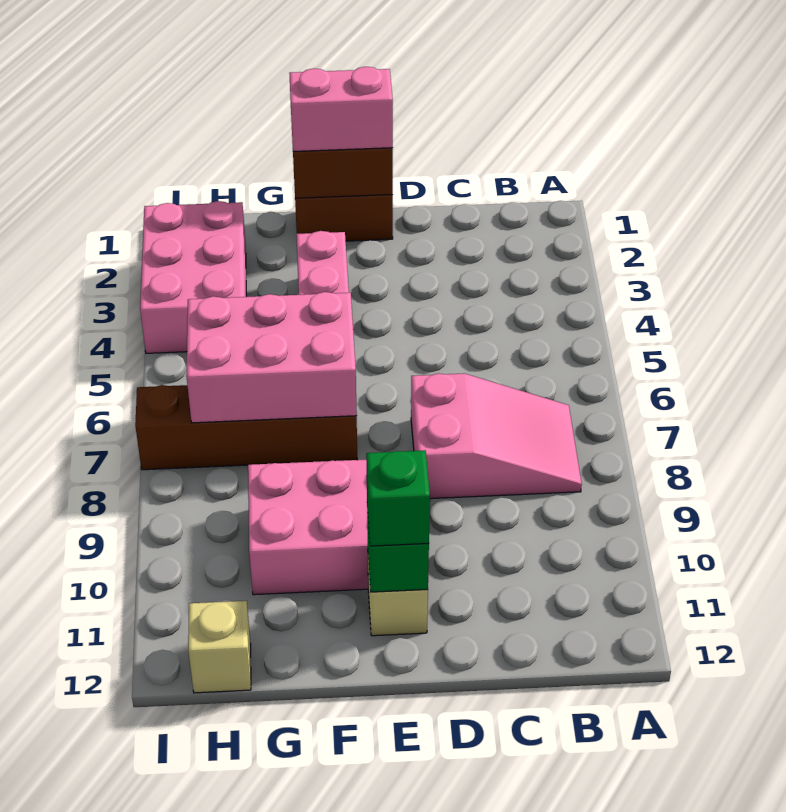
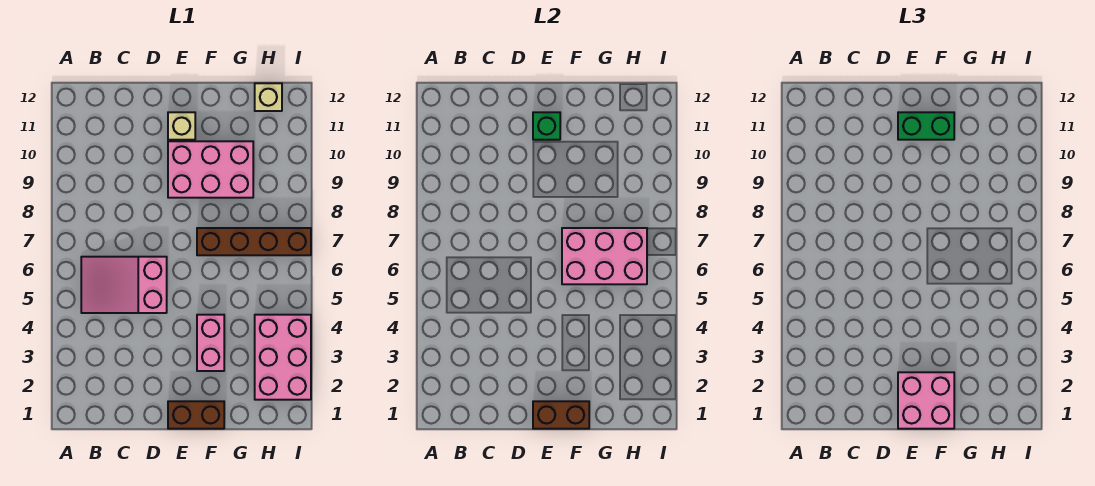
pink 2x3 slope [411,373,582,499] -> pink 2x3 slope moved to [81,257,167,313]
pink 1x2 brick [289,67,393,151] -> pink 2x2 brick [898,372,954,429]
green 1x1 brick [366,450,430,546] -> green 1x2 brick [898,112,954,140]

